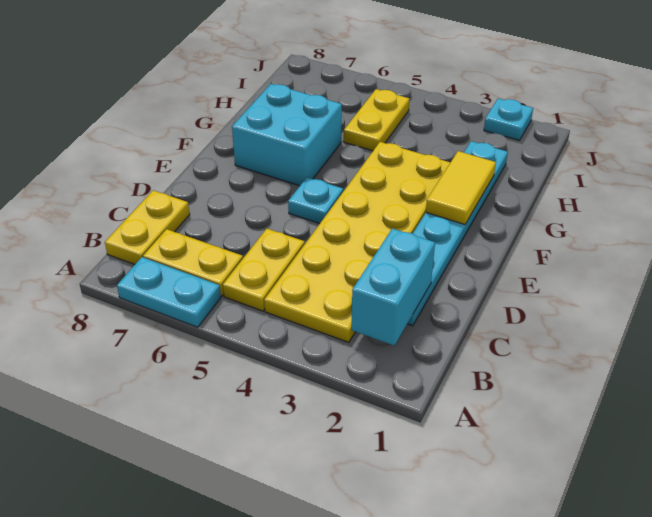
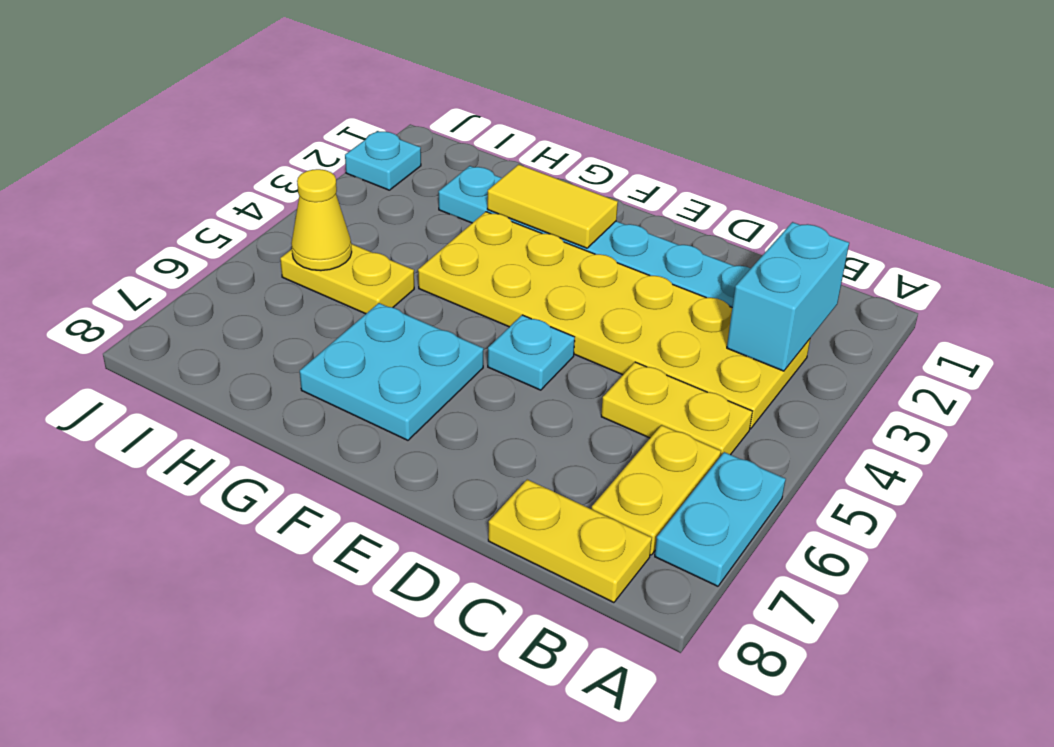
cyan 1x2 brick [351,228,435,346] -> cyan 1x2 brick turned to [727,222,849,371]
cyan 2x2 brick [232,84,342,186] -> cyan 2x2 plate [300,303,484,440]
none -> yellow 1x1 cone [291,169,352,271]

